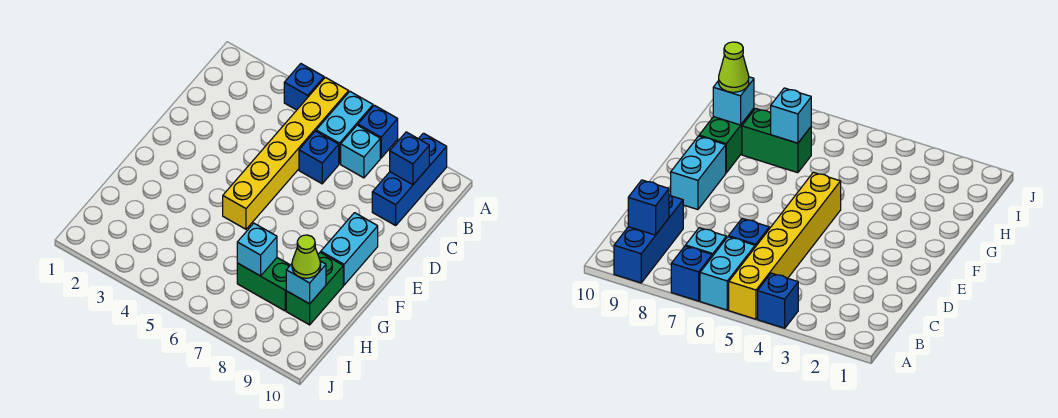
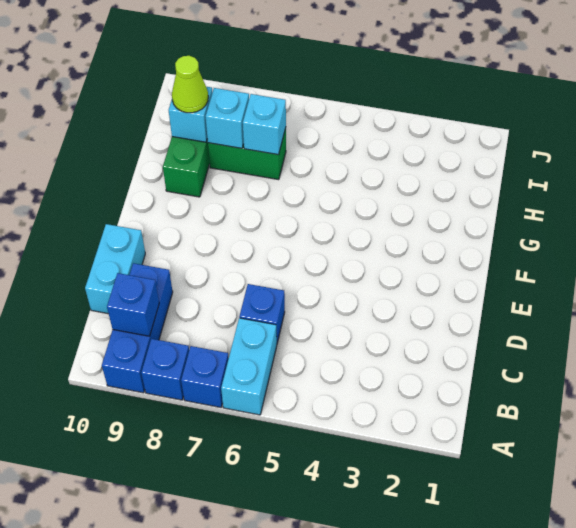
blue 1x1 brick [284,64,324,110] -> blue 1x1 brick moved to [141,339,189,400]
yellow 1x6 brick [223,77,349,229] -> none
cyan 1x1 brick [341,125,380,178] -> cyan 1x1 brick moved to [206,88,249,148]
cyan 1x2 brick [321,213,378,285] -> cyan 1x2 brick moved to [85,224,145,314]

